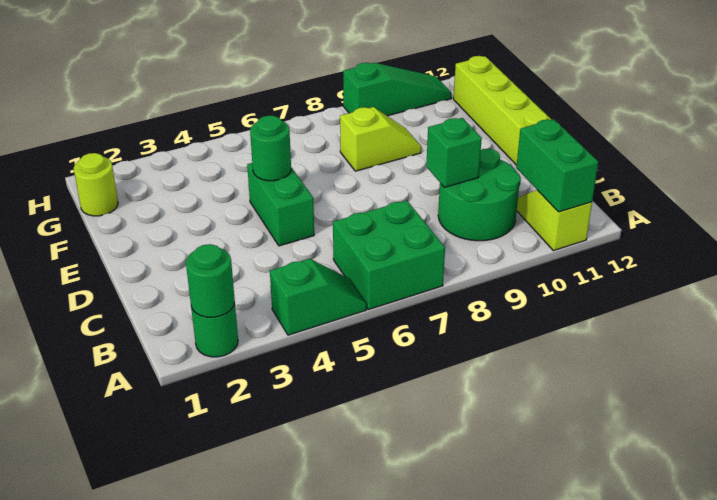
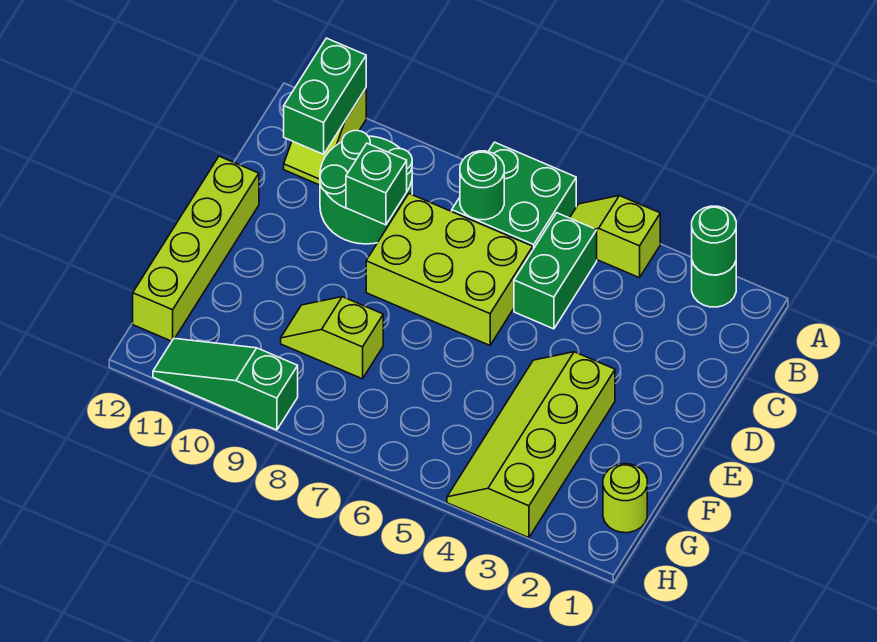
green 1x2 slope [270,259,366,335] -> lime 1x2 slope [570,196,660,278]
none -> lime 2x3 brick [366,194,533,345]
green 1x2 brick [247,163,314,246] -> green 1x2 brick moved to [514,213,597,329]
none -> lime 2x4 slope [447,352,615,538]
green 1x1 round brick [250,115,291,181] -> green 1x1 round brick moved to [460,151,504,220]

